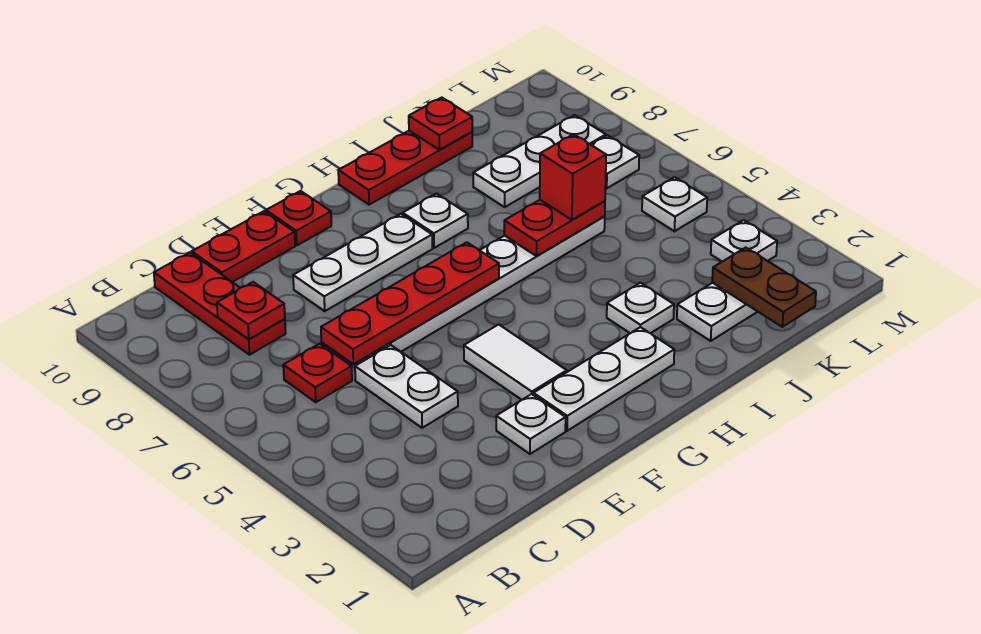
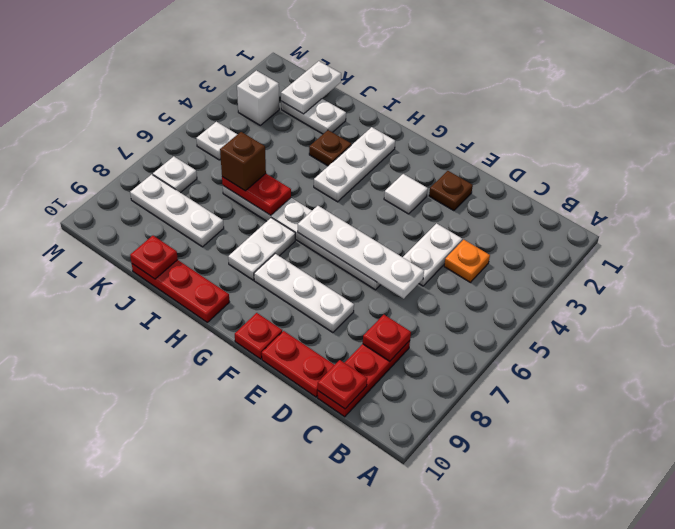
none -> orange 1x1 plate [444,240,490,282]
red 1x1 plate [283,344,352,402] -> red 1x1 plate moved to [318,360,367,409]
red 1x4 plate [321,242,499,364] -> white 1x4 plate [298,206,424,299]
white 1x1 plate [496,394,566,454] -> brown 1x1 plate [429,171,473,211]
white 1x3 plate [533,327,674,431] -> white 1x3 plate turned to [314,127,395,202]
white 1x2 tile [464,324,567,400] -> white 1x1 tile [384,174,428,214]
white 1x1 plate [403,194,468,248] -> white 1x2 plate [228,218,295,280]
white 1x1 plate [607,283,674,333] -> brown 1x1 plate [309,130,351,166]
red 1x1 brick [540,134,606,220] -> brown 1x1 brick [220,132,266,191]
brown 1x2 plate [712,248,816,327] -> white 1x2 plate [281,61,341,114]
white 1x1 plate [711,220,777,262] -> white 1x1 brick [237,70,279,125]

